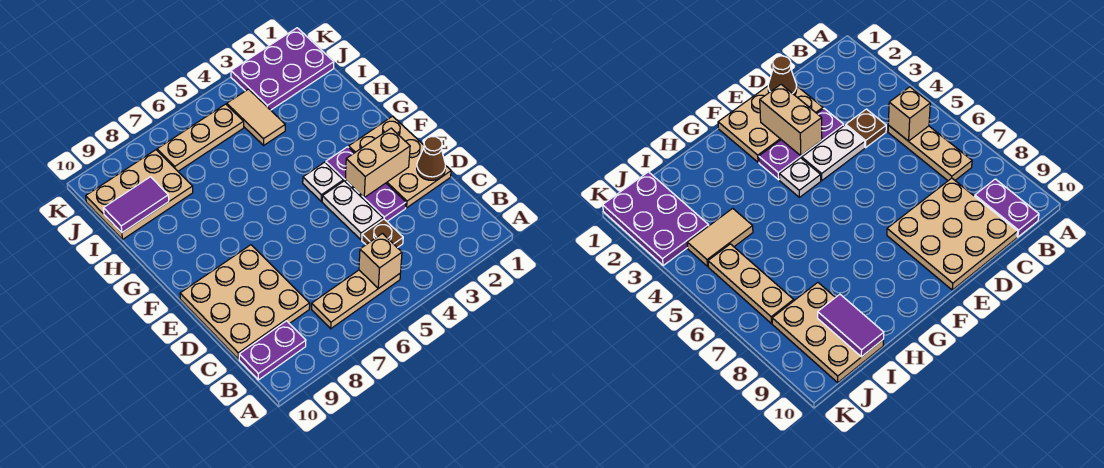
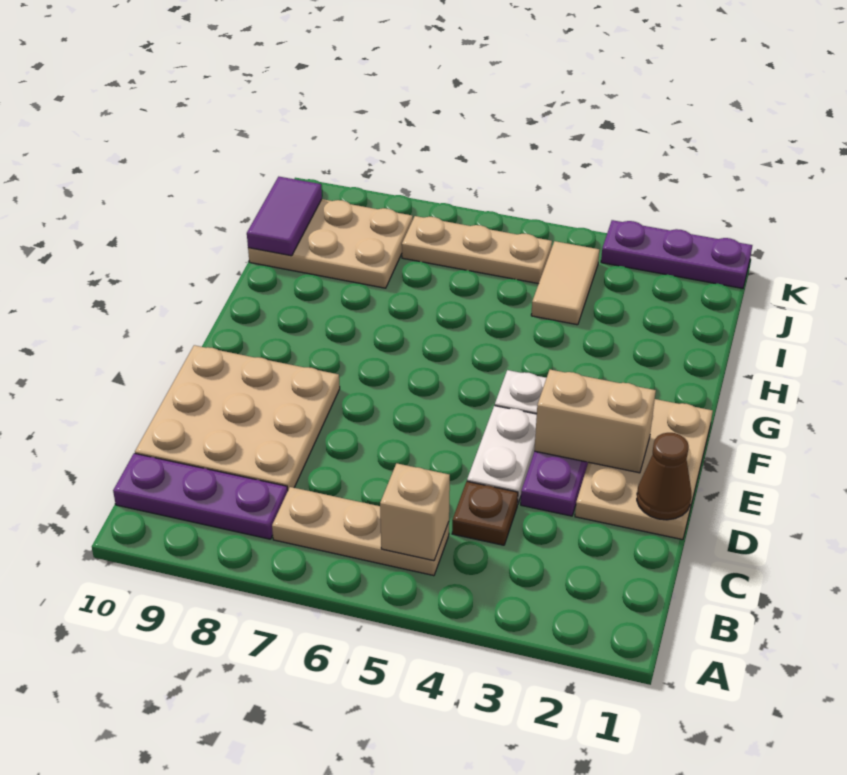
purple 1x2 plate [239,321,306,380] -> purple 1x3 plate [113,453,288,539]
purple 1x2 tile [104,177,169,233] -> purple 1x2 tile turned to [247,177,322,256]
purple 2x3 plate [231,28,334,110] -> purple 1x3 plate [601,220,752,288]

